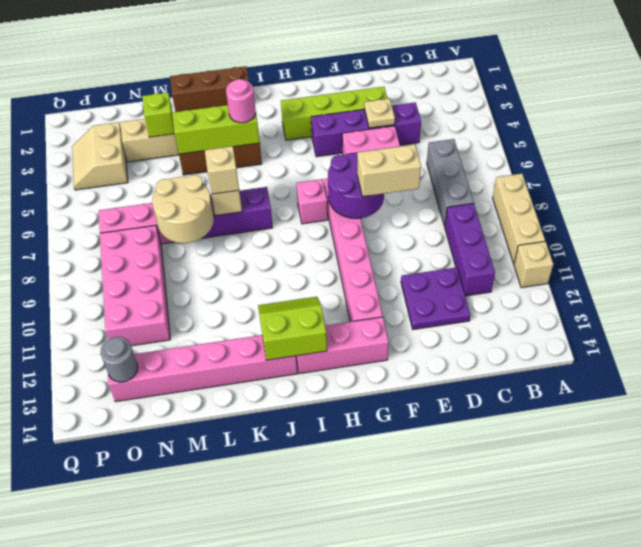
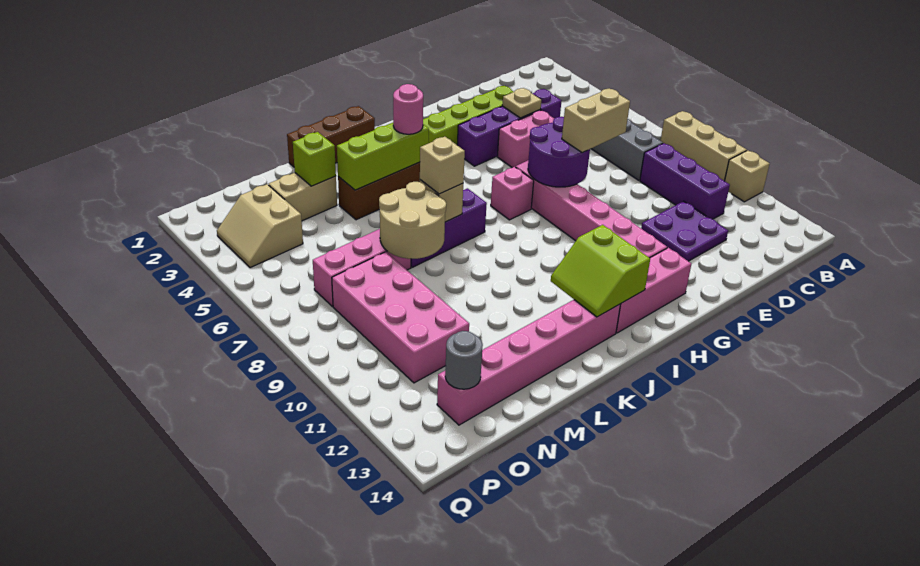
lime 2x2 slope [258,297,327,360] -> lime 2x2 slope turned to [551,225,650,317]

